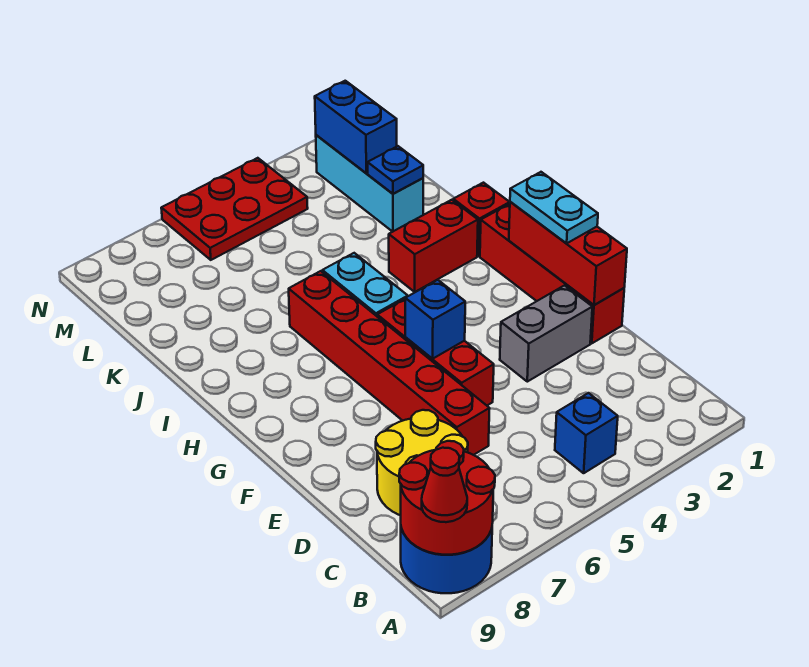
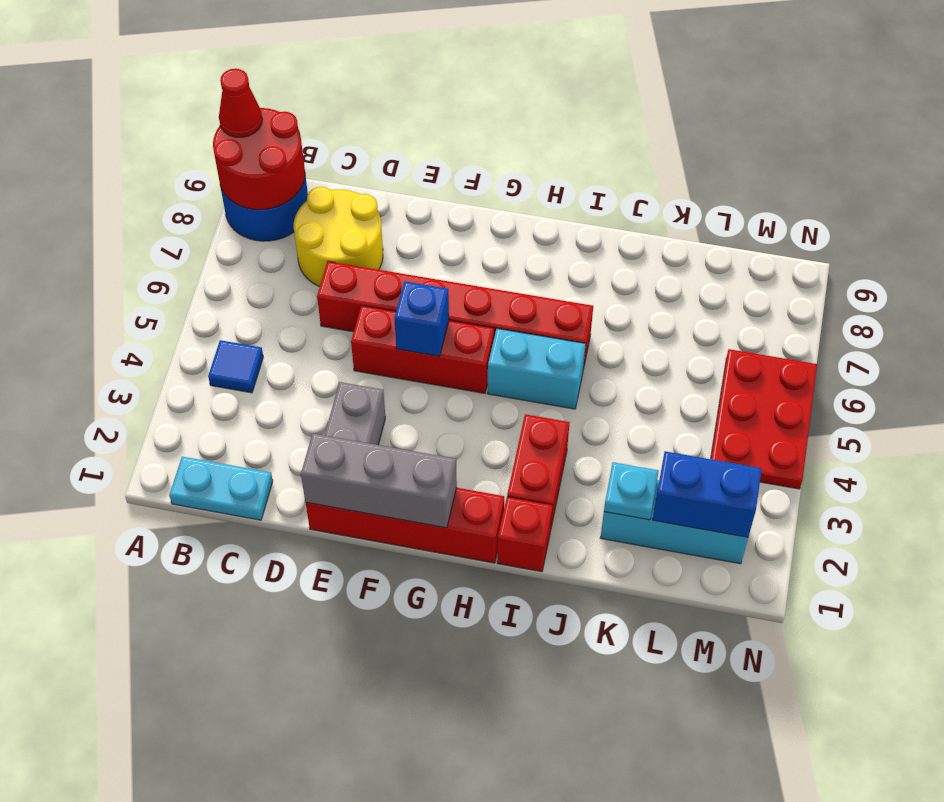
blue 1x1 brick [555,393,618,473] -> blue 1x1 tile [208,340,263,393]
red 1x3 brick [509,202,627,305] -> grey 1x3 brick [301,434,457,528]
cyan 1x2 plate [510,172,598,244] -> cyan 1x2 plate moved to [169,457,273,520]
blue 1x1 plate [368,146,423,194] -> cyan 1x1 plate [604,462,659,520]

